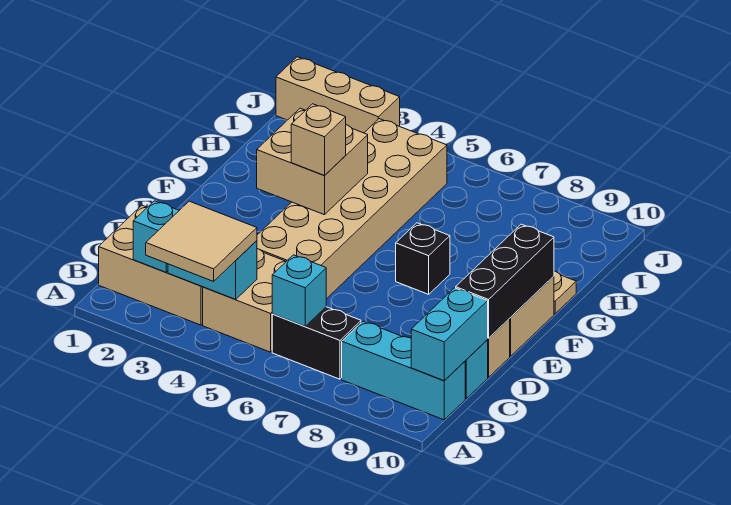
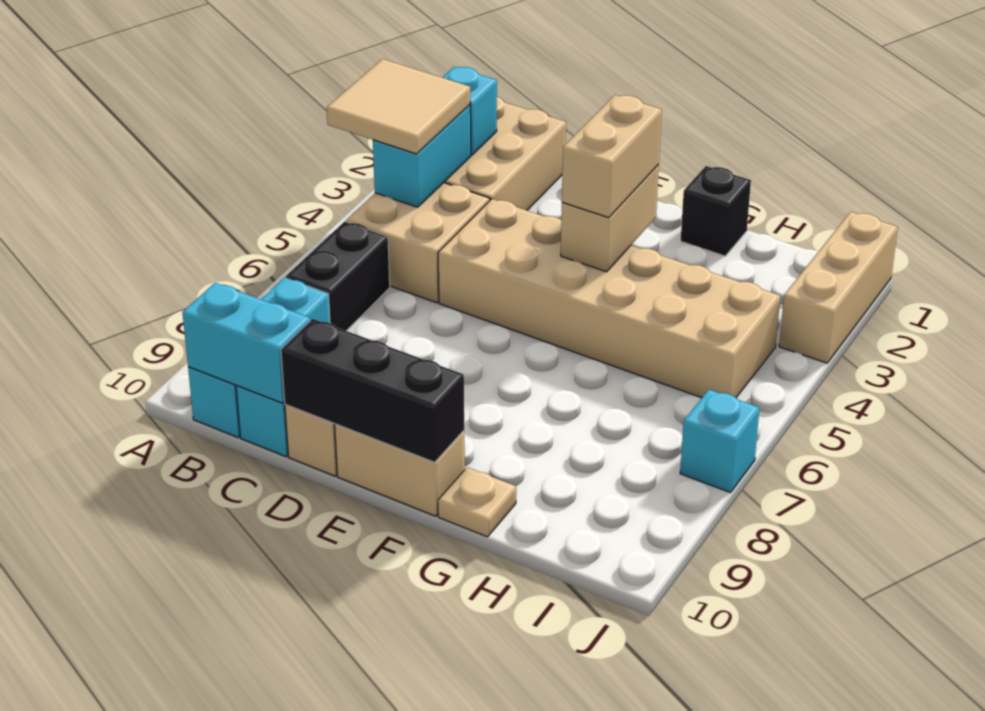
cyan 1x1 brick [272,255,326,326] -> cyan 1x1 brick moved to [680,390,760,492]
tan 2x2 brick [257,108,368,215] -> tan 1x2 brick [561,164,659,272]
tan 1x1 brick [291,104,346,175] -> tan 1x2 brick [562,95,662,218]
black 1x1 brick [396,223,450,294] -> black 1x1 brick moved to [681,166,751,256]

